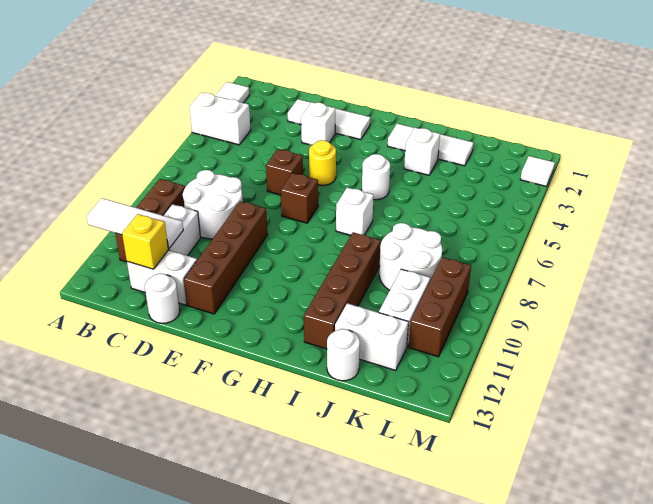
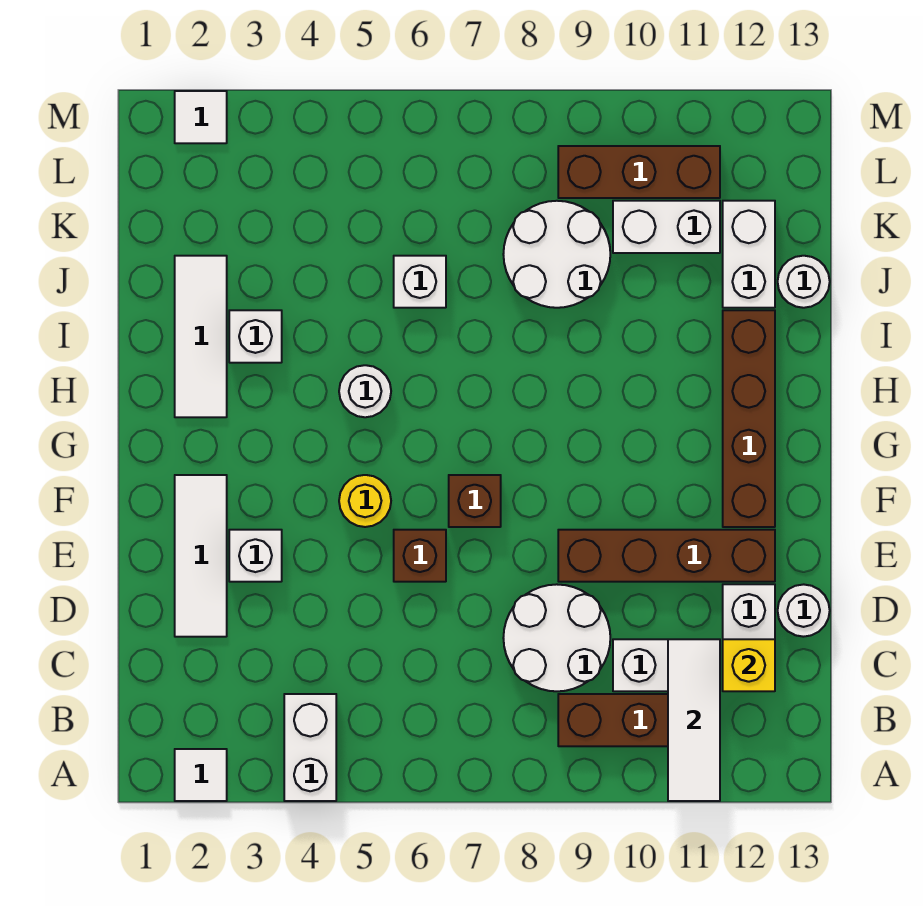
white 1x1 brick [336,188,374,235] -> white 1x1 brick moved to [394,256,446,308]
brown 1x4 brick [304,232,381,349] -> brown 1x4 brick turned to [723,310,775,527]

